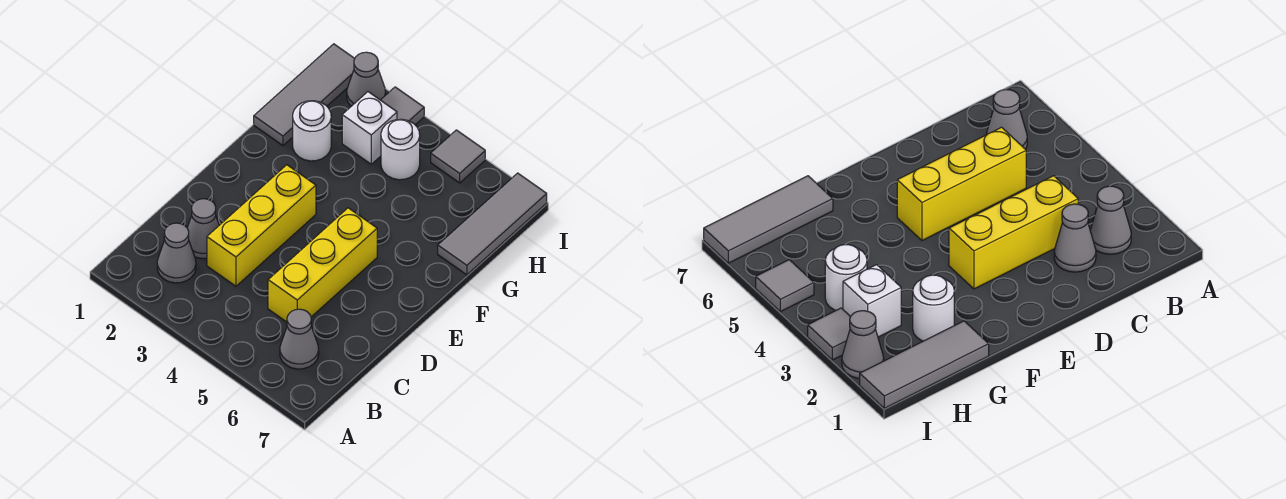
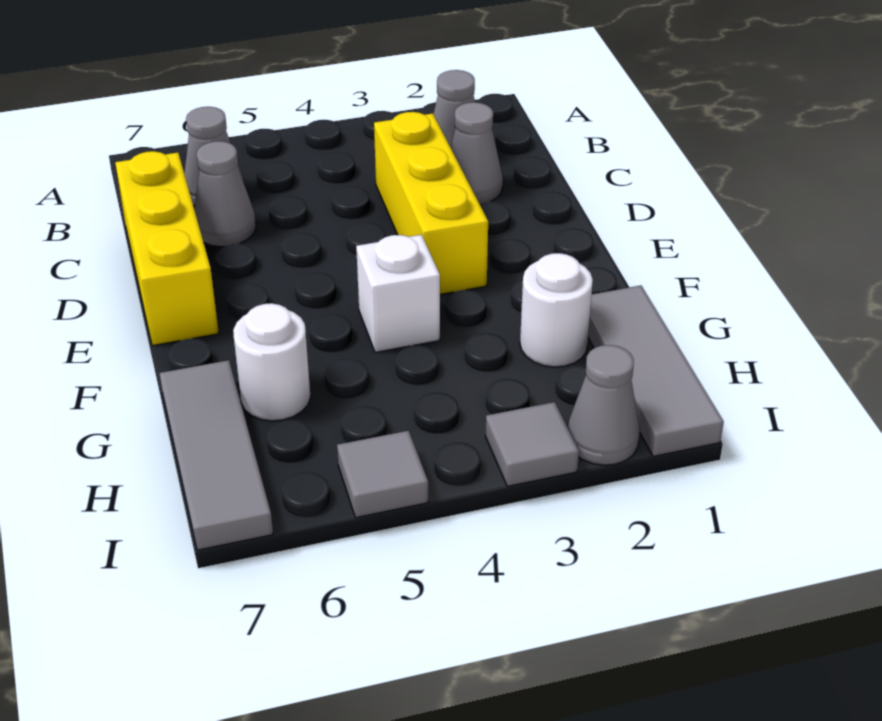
yellow 1x3 brick [268,208,377,322] -> yellow 1x3 brick moved to [115,151,219,346]
none -> grey 1x1 cone [194,141,256,247]
white 1x1 brick [342,92,397,164] -> white 1x1 brick moved to [356,235,440,352]
white 1x1 round brick [381,119,420,180] -> white 1x1 round brick moved to [233,303,311,421]

